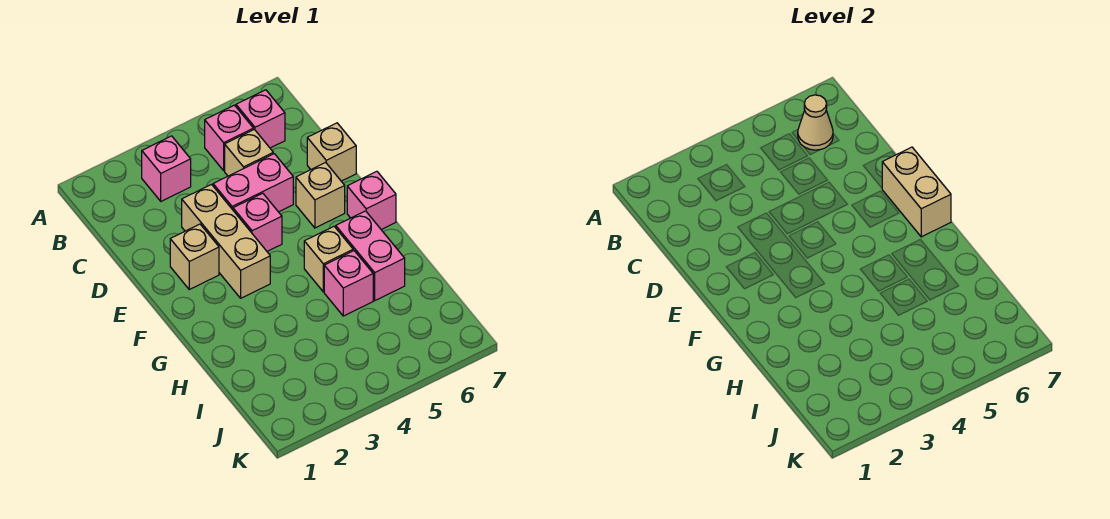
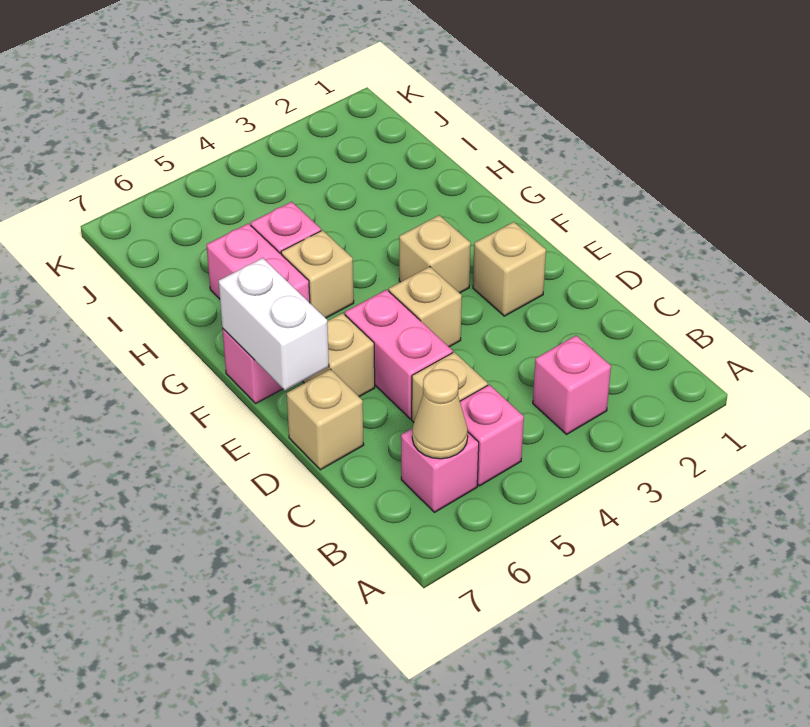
tan 1x3 brick [182,185,270,298] -> tan 1x1 brick [399,215,471,293]
pink 1x2 brick [213,154,293,212] -> pink 1x2 brick turned to [345,290,453,419]
pink 1x1 brick [233,193,282,251] -> tan 1x1 brick [389,267,462,347]
tan 1x2 brick [882,147,951,237] -> white 1x2 brick [219,258,329,391]

